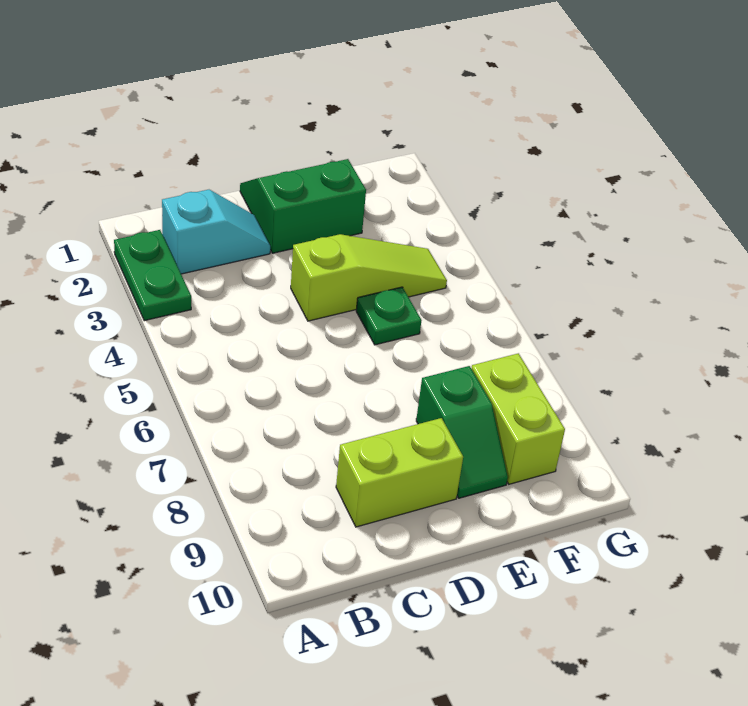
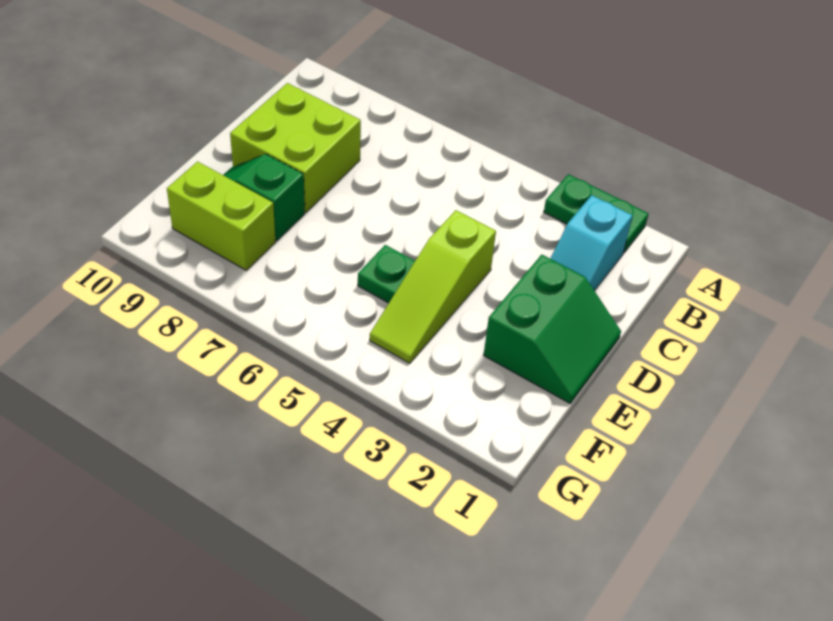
lime 1x2 brick [336,418,463,527] -> lime 2x2 brick [230,83,361,212]

